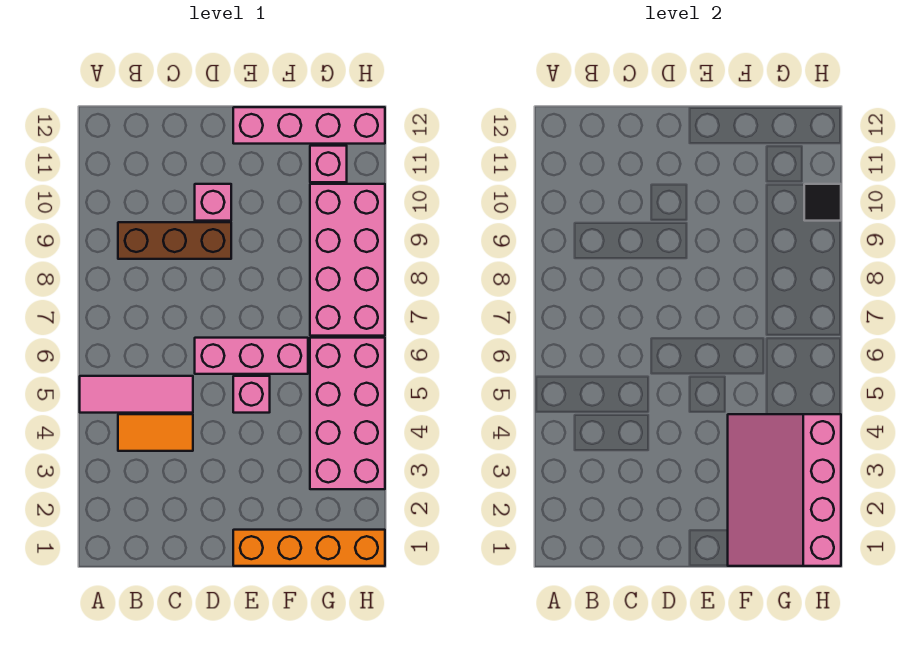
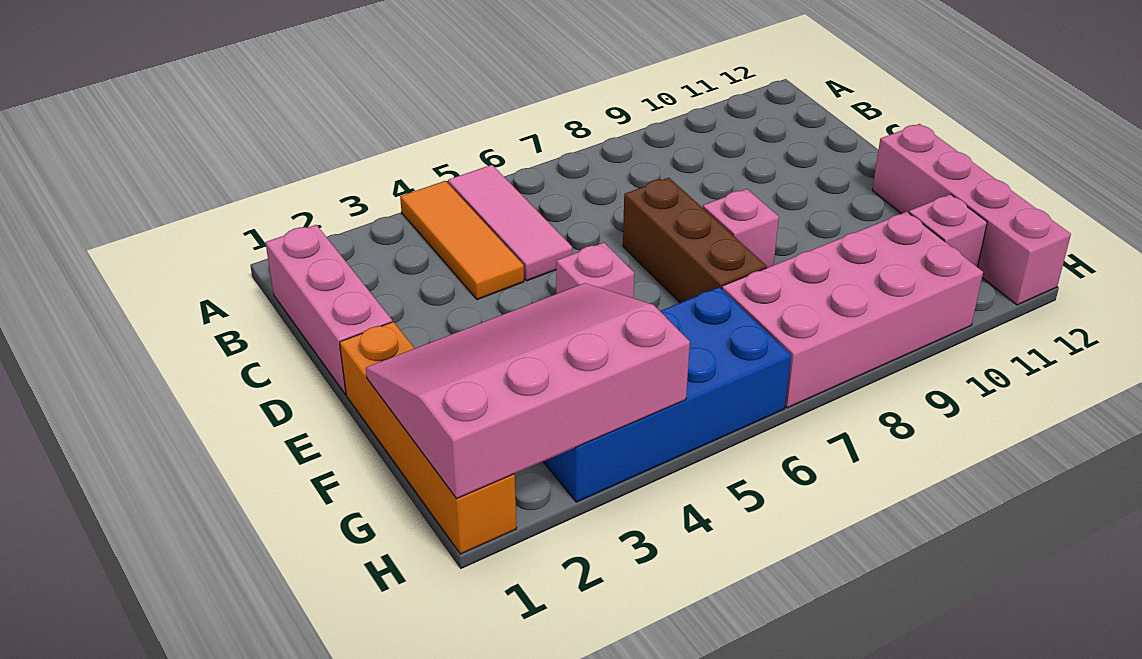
orange 1x2 tile [118,414,193,451] -> orange 1x3 tile [400,181,524,300]
brown 1x3 brick [118,222,231,259] -> brown 1x3 brick moved to [623,178,767,303]
pink 1x3 brick [195,338,308,374] -> pink 1x3 brick moved to [265,225,392,394]
pink 1x1 brick [195,184,231,221] -> pink 1x1 brick moved to [703,189,779,268]
pink 2x4 brick [310,338,385,489] -> blue 2x4 brick [543,287,791,502]
black 1x1 tile [804,184,841,221] -> none

